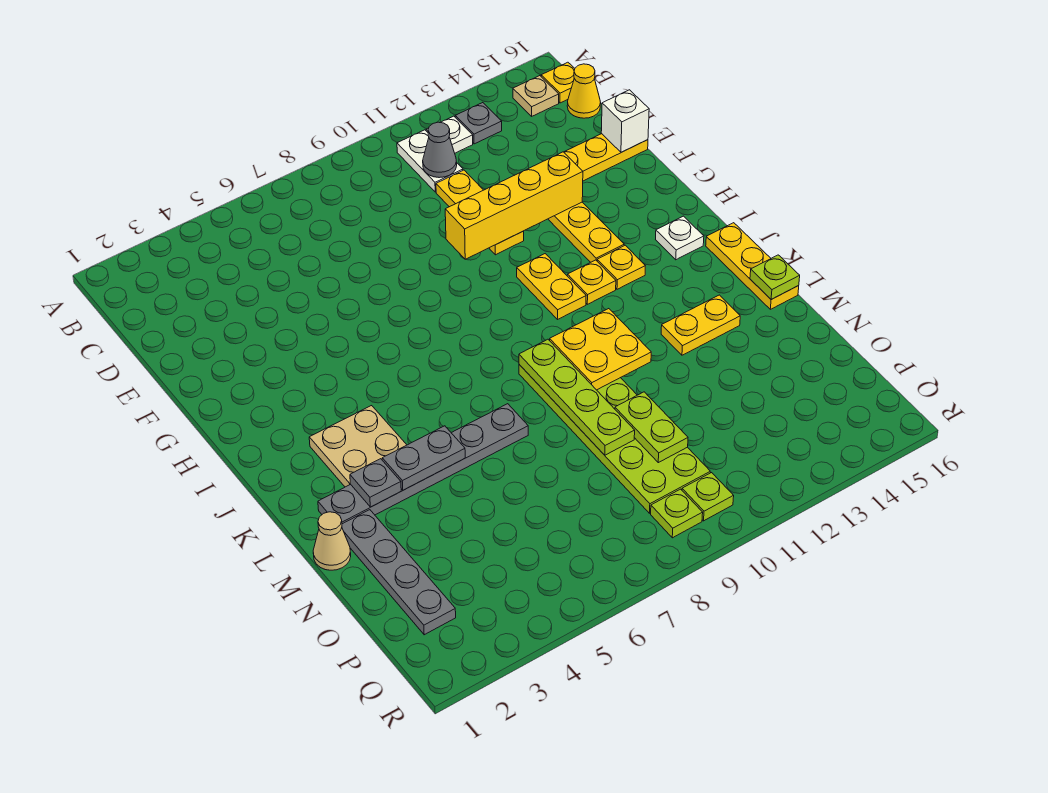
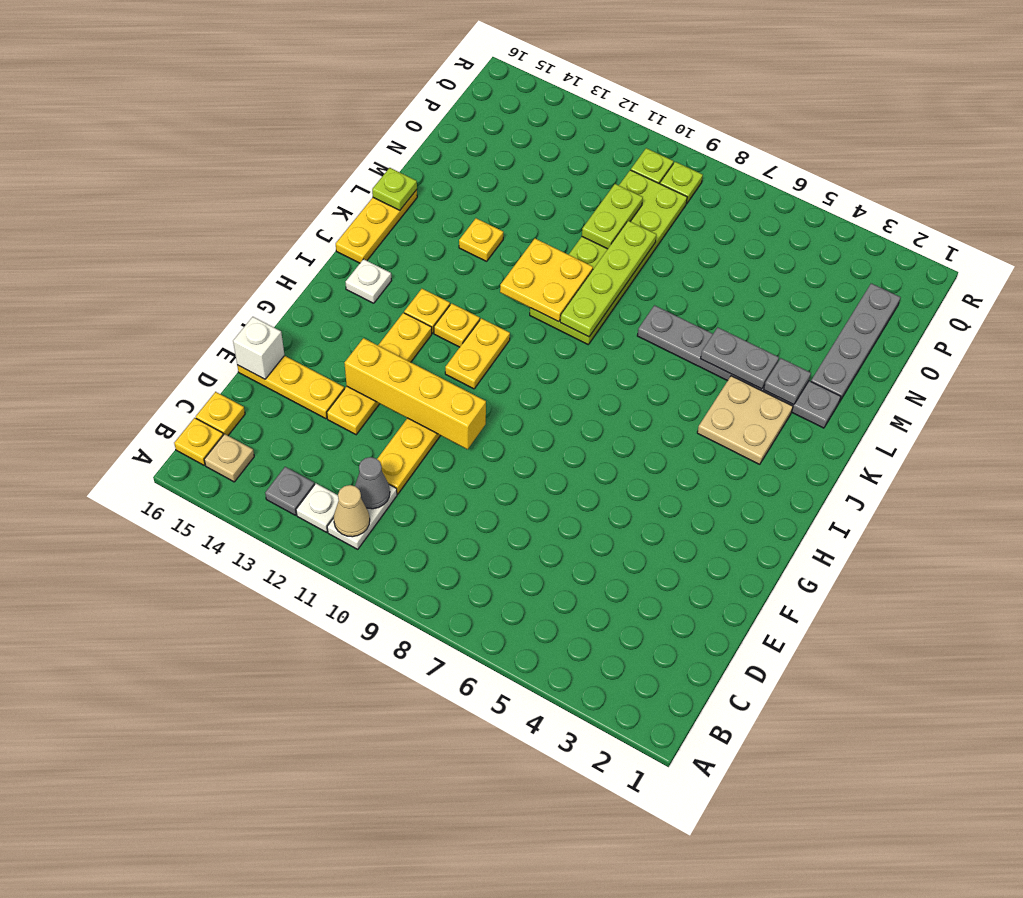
yellow 1x1 cone [567,64,601,118] -> yellow 1x1 plate [196,392,245,435]
yellow 1x2 plate [661,295,740,355] -> yellow 1x1 plate [459,218,503,261]
tan 1x1 cone [313,512,351,570] -> tan 1x1 cone moved to [334,485,370,537]

